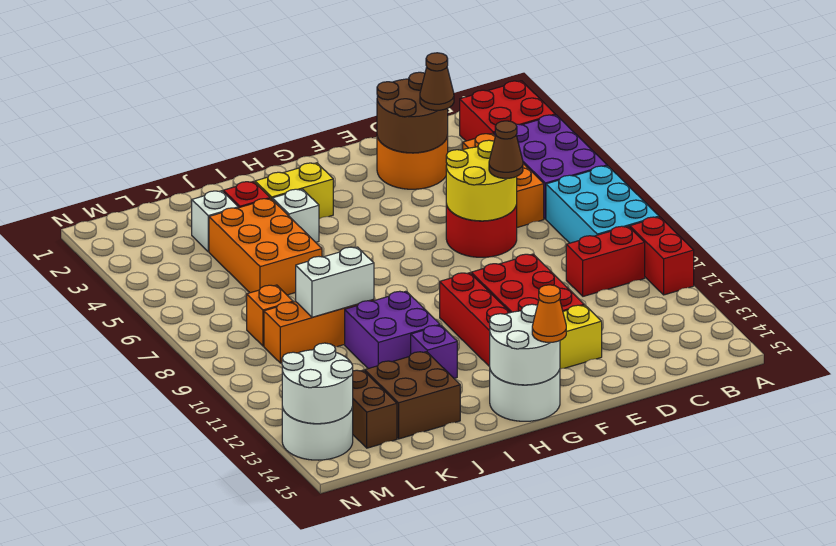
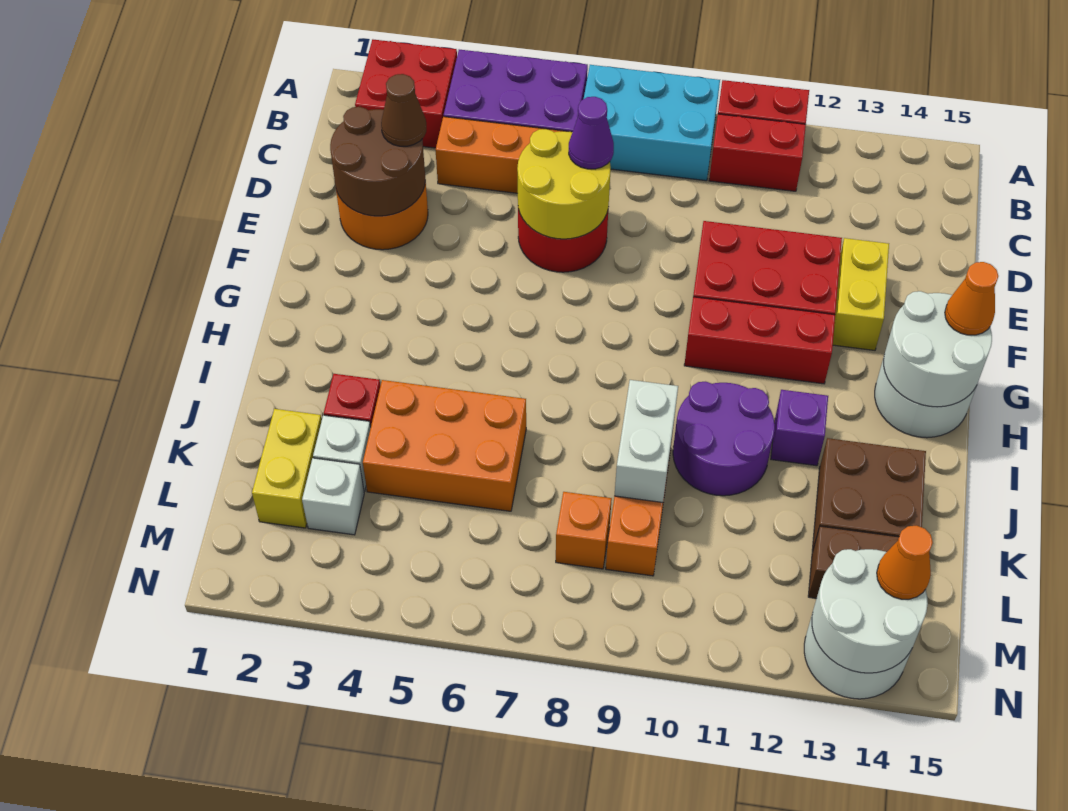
red 1x2 brick [566,226,645,296] -> red 1x2 brick turned to [709,114,806,191]
brown 1x1 cone [489,121,523,178] -> purple 1x1 cone [569,97,614,169]
yellow 1x2 brick [255,163,333,219] -> yellow 1x2 brick moved to [252,409,322,528]
white 1x1 brick [272,189,319,242] -> white 1x1 brick moved to [302,458,364,535]
purple 2x2 brick [345,291,440,369] -> purple 2x2 round brick [673,382,775,496]
none -> orange 1x1 cone [877,526,933,599]

